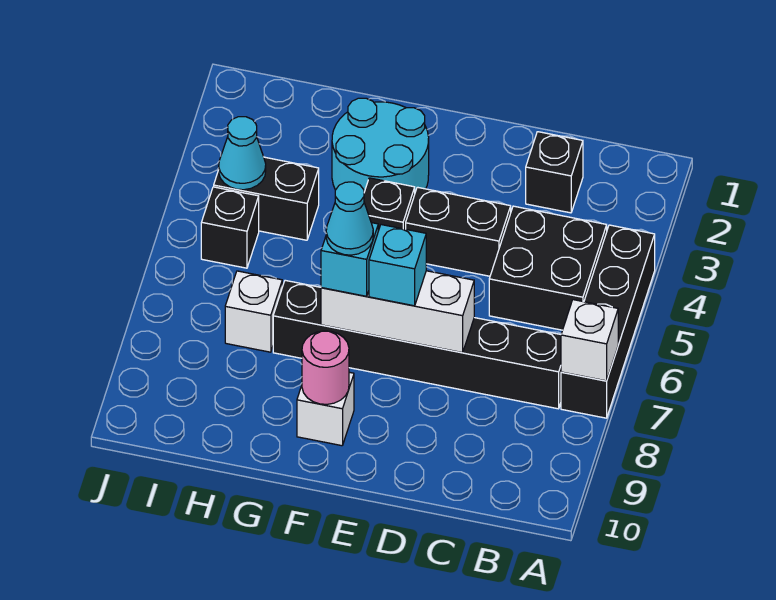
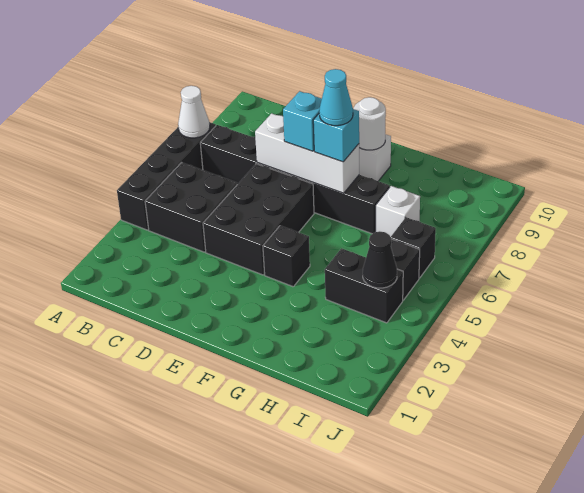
white 1x1 brick [561,300,618,381] -> white 1x1 cone [178,86,210,138]
black 1x1 brick [526,132,583,213] -> black 1x1 brick moved to [391,217,436,278]
black 1x2 brick [406,187,511,276] -> black 2x3 brick [203,164,314,275]
cyan 2x2 round brick [332,98,429,192] -> none
pink 1x1 round brick [302,331,349,404] -> white 1x1 round brick [354,97,386,150]
cyan 1x1 cone [219,117,266,190] -> black 1x1 cone [363,231,397,288]

